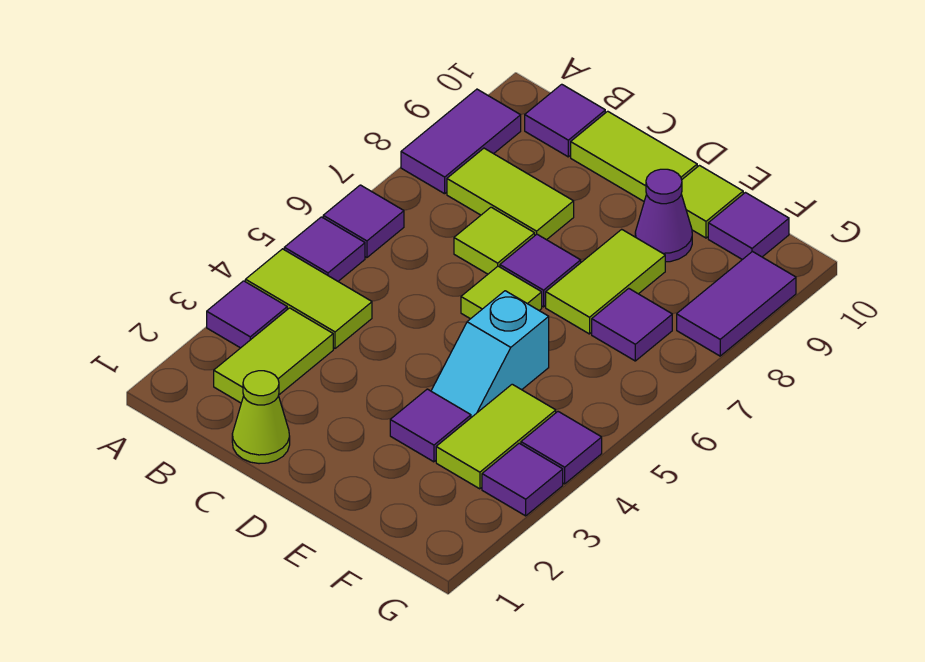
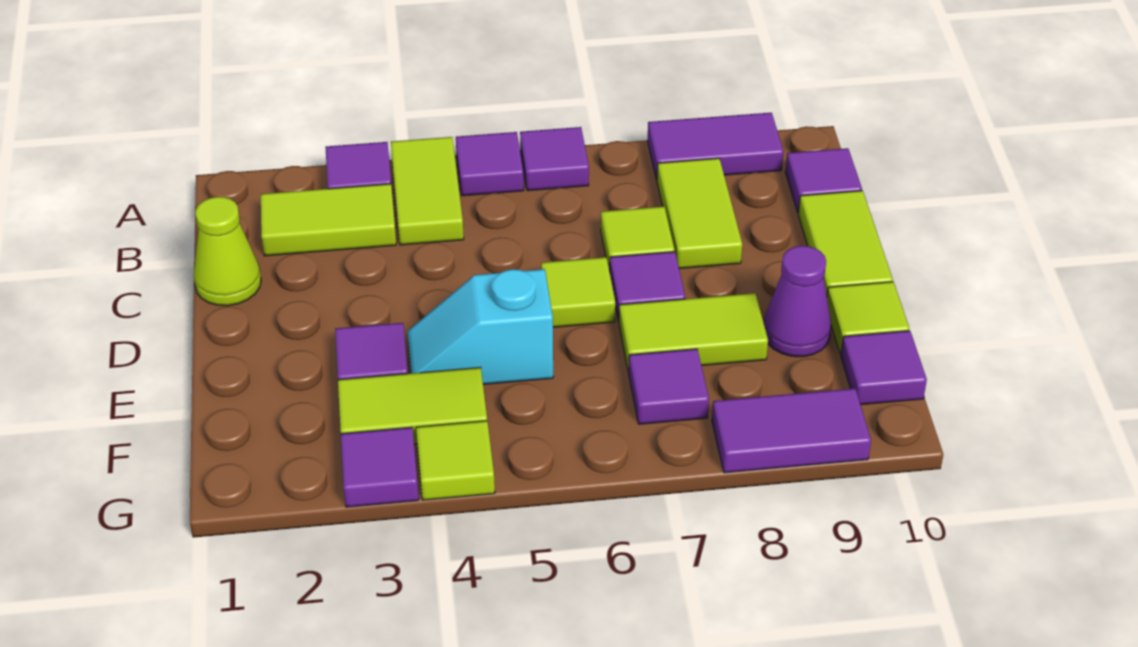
purple 1x1 tile [521,412,602,484] -> lime 1x1 tile [416,421,495,500]

